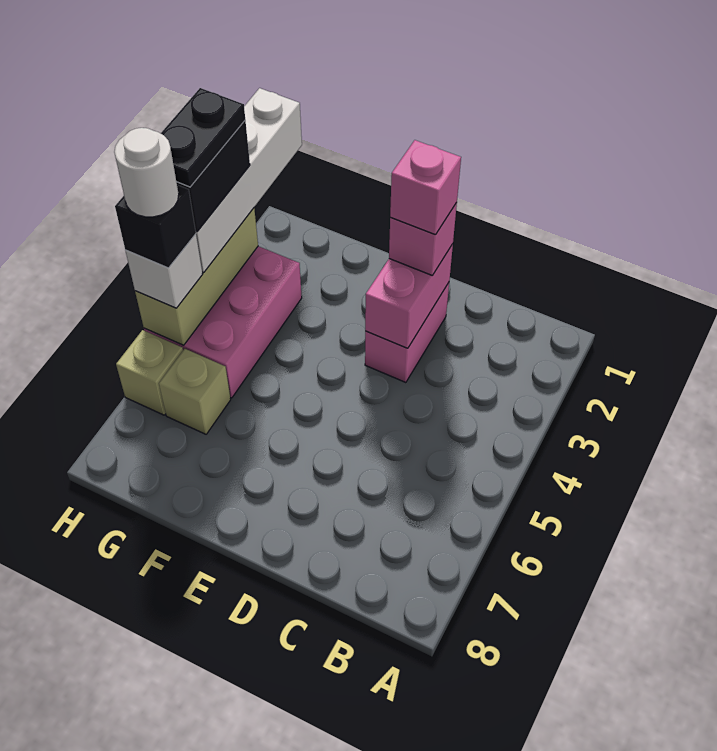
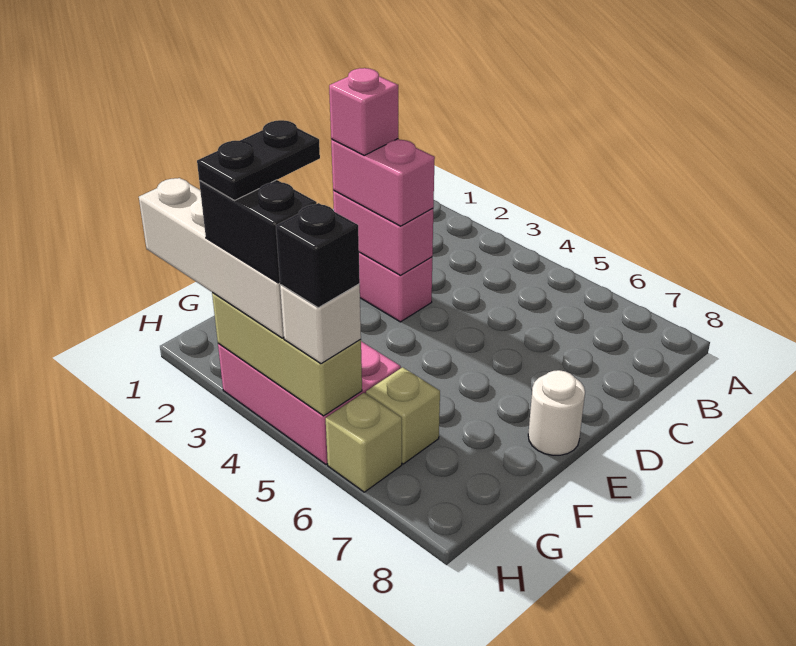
pink 1x1 brick [389,202,457,275] -> pink 1x2 brick [331,139,435,226]
black 1x2 plate [161,88,245,187] -> black 1x2 plate turned to [197,120,320,200]
white 1x1 round brick [114,128,179,217] -> white 1x1 round brick moved to [528,370,585,455]

